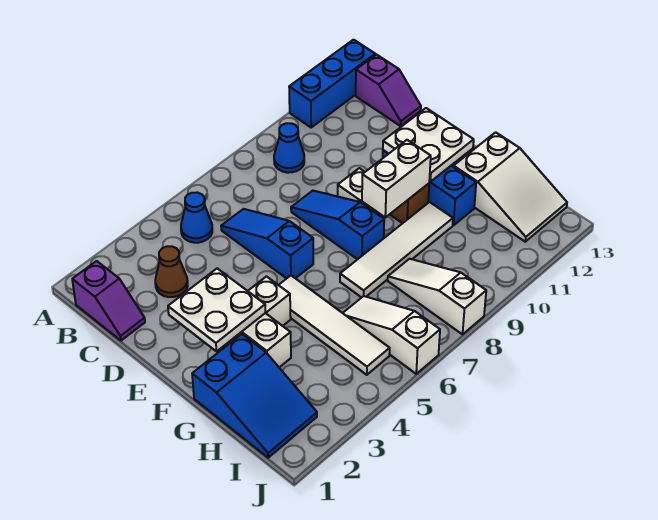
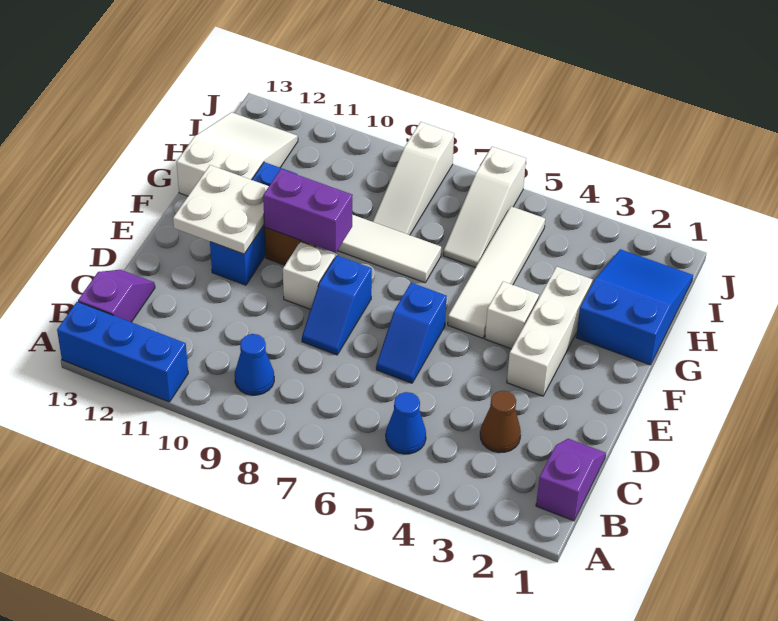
blue 1x3 slope [221,209,313,278] -> blue 1x2 slope [376,283,447,383]
blue 1x3 slope [291,191,384,259] -> blue 1x2 slope [302,256,372,355]
white 2x2 plate [168,268,265,351] -> none
white 1x2 brick [362,140,431,217] -> purple 1x2 brick [263,169,353,253]

